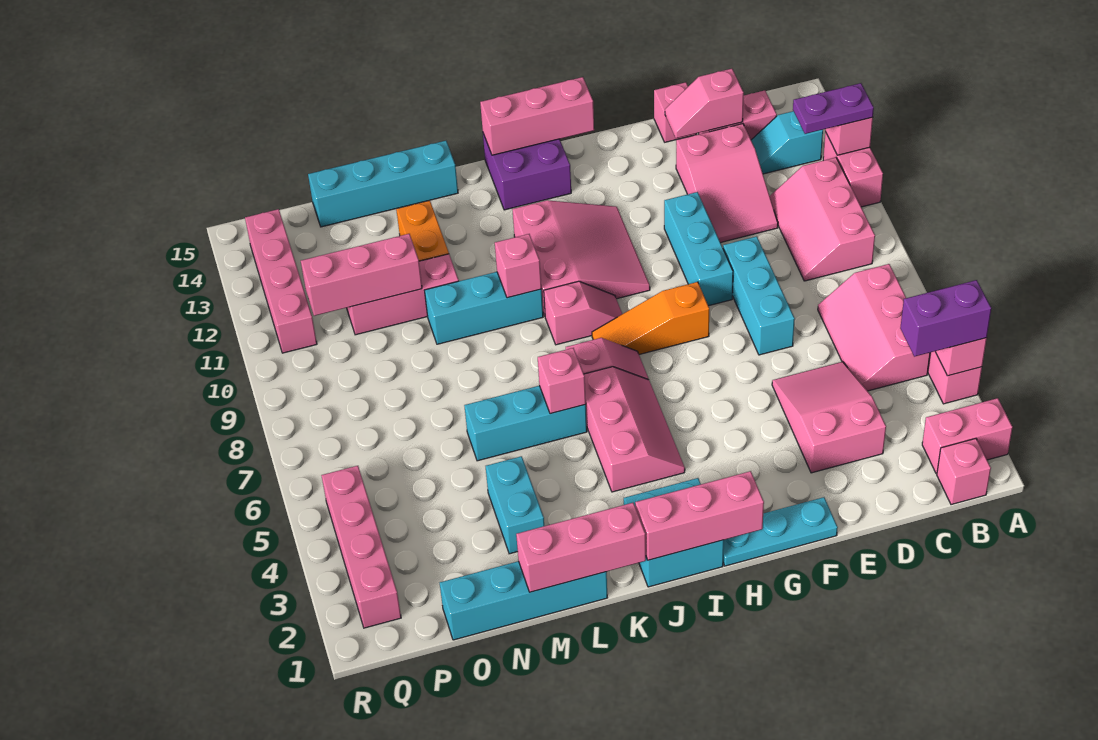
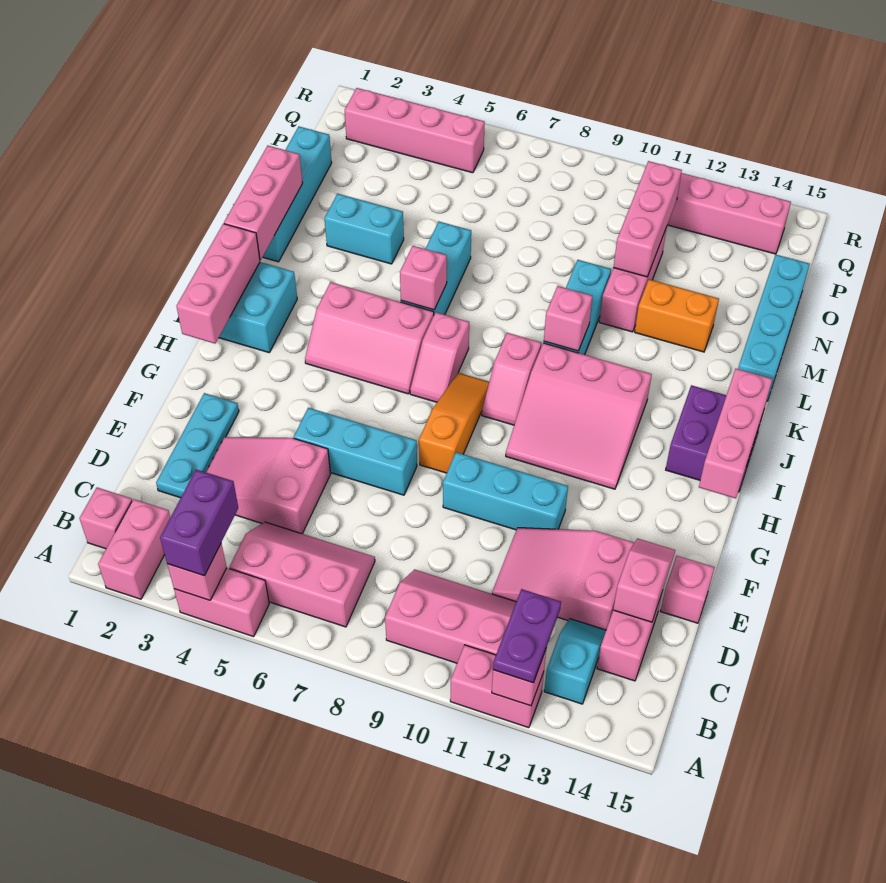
pink 2x3 slope [772,362,886,473] -> pink 2x3 slope turned to [206,437,331,534]
cyan 1x3 brick [723,236,795,355] -> cyan 1x3 brick moved to [294,408,417,495]
cyan 1x3 plate [723,497,838,566] -> cyan 1x3 plate moved to [156,393,239,498]

